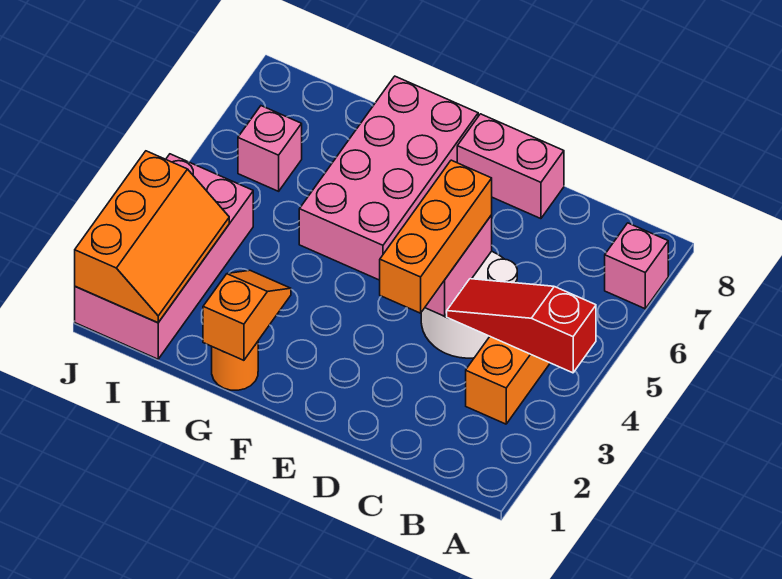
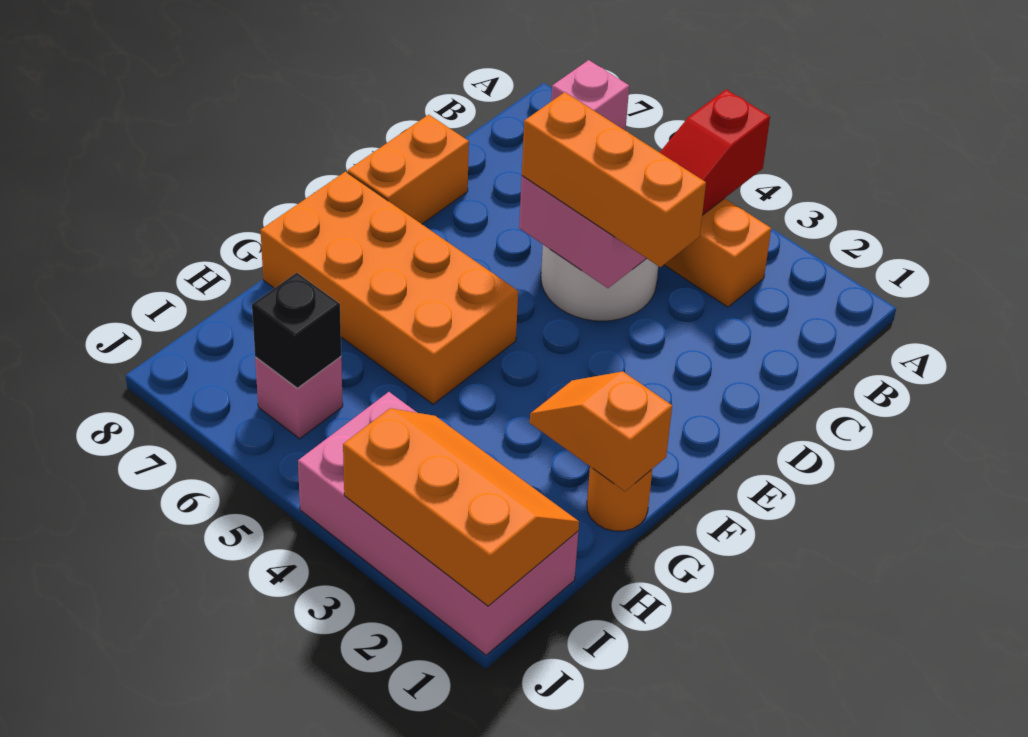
pink 1x2 brick [457,114,564,219] -> orange 1x2 brick [348,115,469,224]
pink 2x4 brick [299,76,478,280] -> orange 2x4 brick [260,172,518,404]
none -> black 1x1 brick [252,273,341,388]

